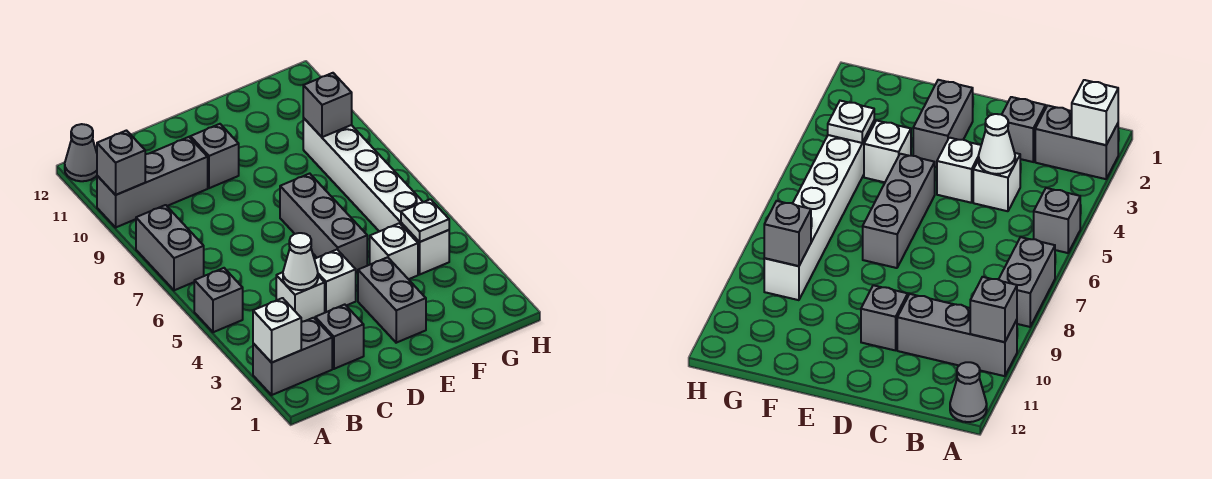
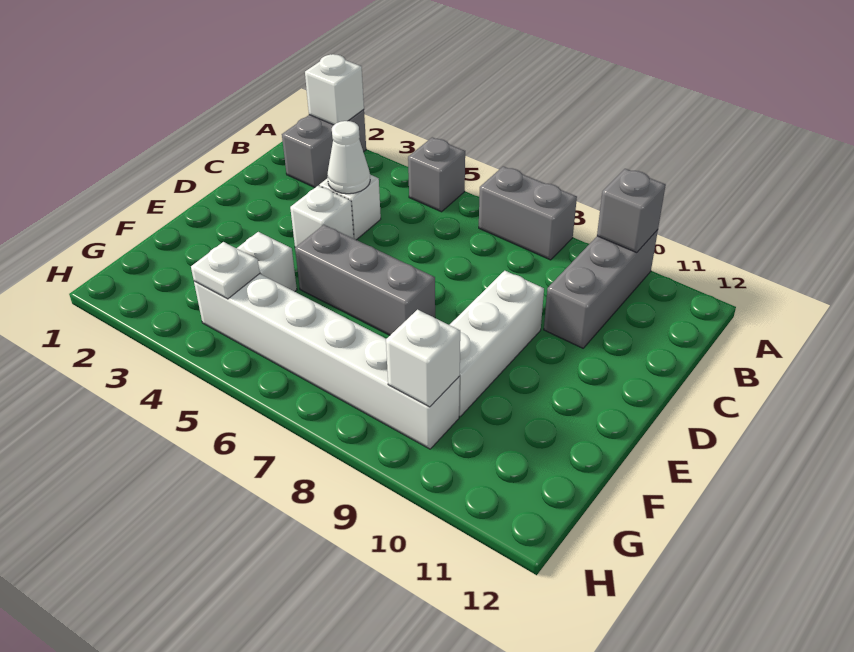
grey 1x1 cone [65,124,97,181] -> none
grey 1x1 brick [315,305,364,369] -> none
none -> white 1x3 brick [450,271,544,416]
grey 1x1 brick [190,124,239,188] -> none
grey 1x2 brick [358,257,426,343] -> none
grey 1x1 brick [303,73,352,137] -> white 1x1 brick [386,310,460,407]

